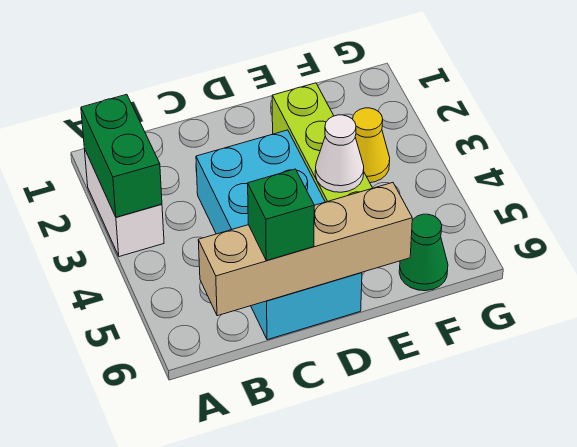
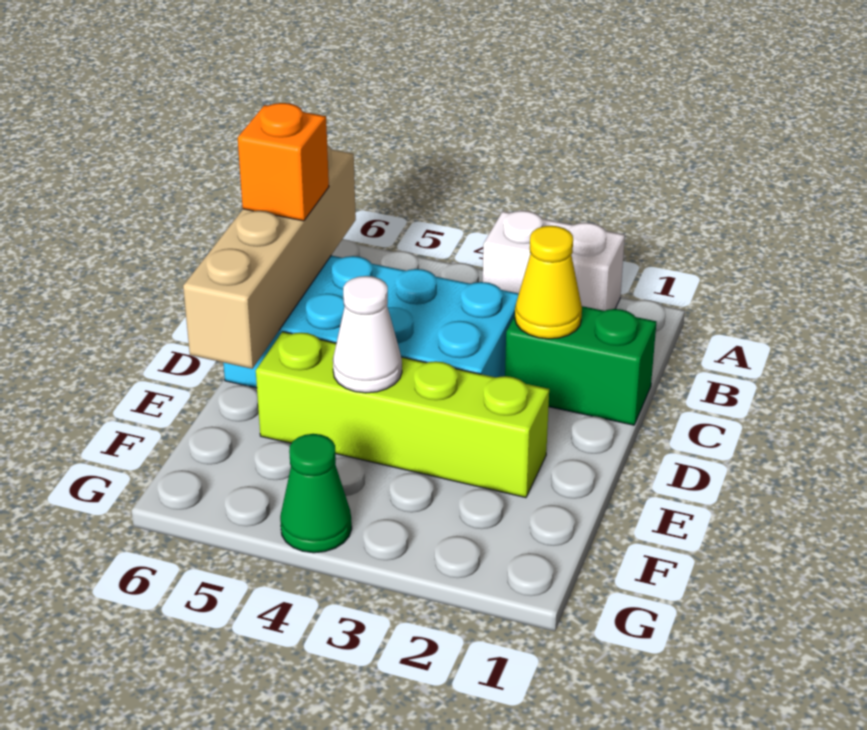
green 1x2 brick [81,94,162,217] -> green 1x2 brick moved to [505,306,656,425]
green 1x1 brick [248,169,314,261] -> orange 1x1 brick [238,103,329,221]
yellow 1x1 cone [353,108,390,183] -> yellow 1x1 cone moved to [515,226,582,339]
green 1x1 cone [399,214,448,291] -> green 1x1 cone moved to [280,434,352,553]

